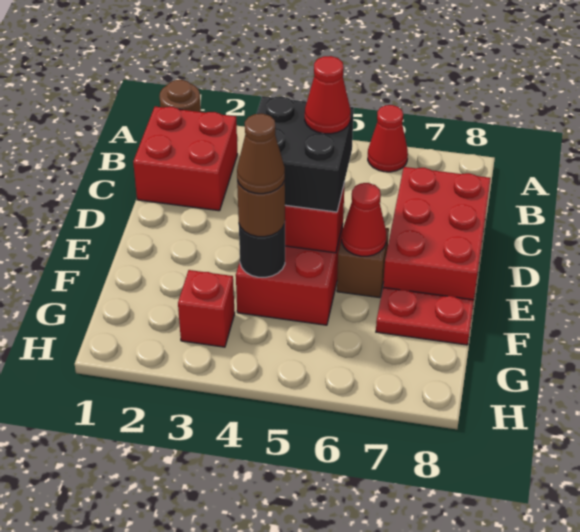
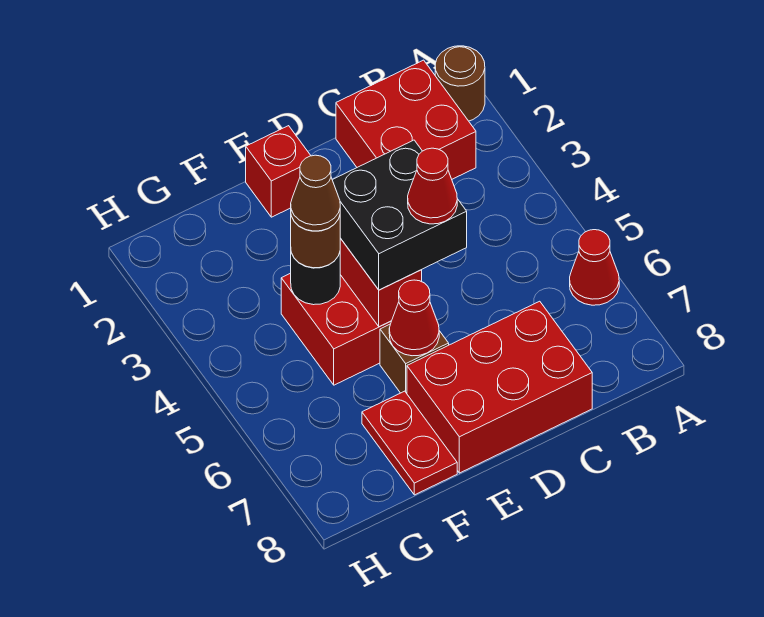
red 1x1 brick [178,270,235,347] -> red 1x1 brick moved to [246,126,311,217]

